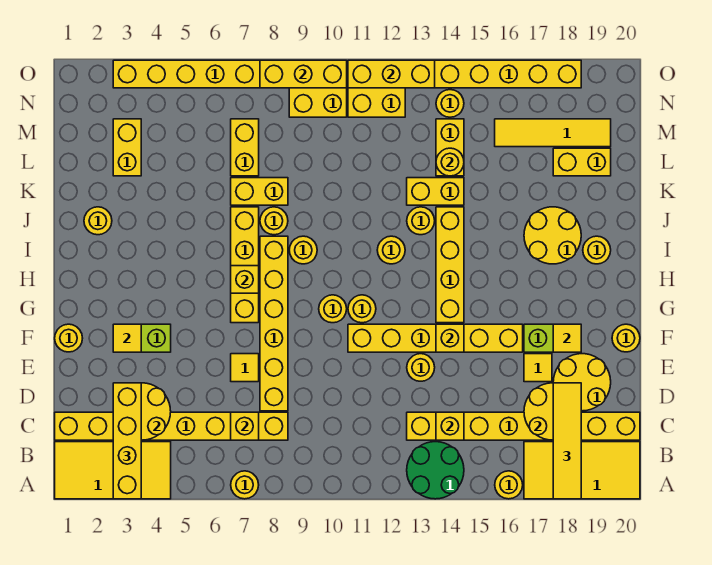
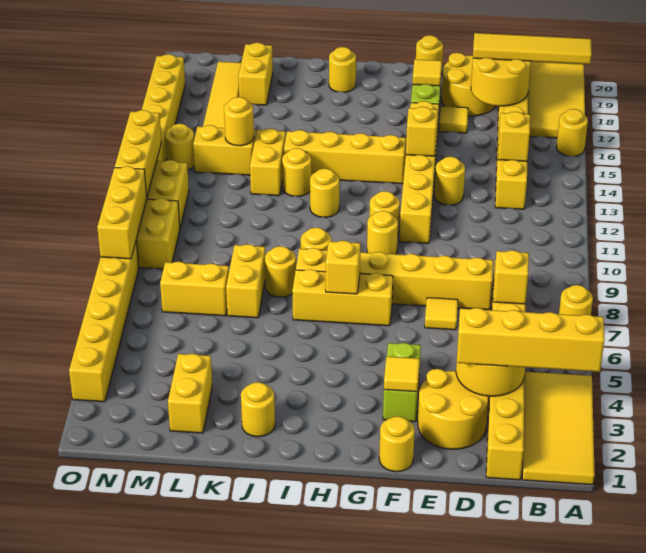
green 2x2 round brick [407,442,464,499] -> none
yellow 1x4 brick [231,207,259,323] -> yellow 1x3 brick [292,269,393,326]
yellow 2x2 round brick [524,207,581,264] -> yellow 2x2 round brick moved to [418,369,489,449]
yellow 1x2 brick [113,119,141,176] -> yellow 1x2 brick turned to [168,354,212,433]

